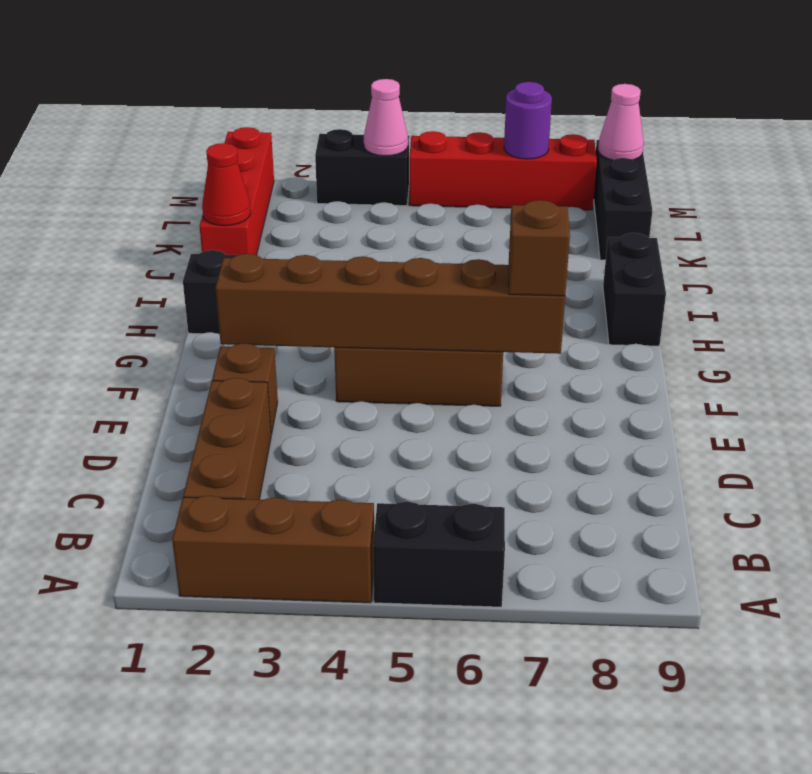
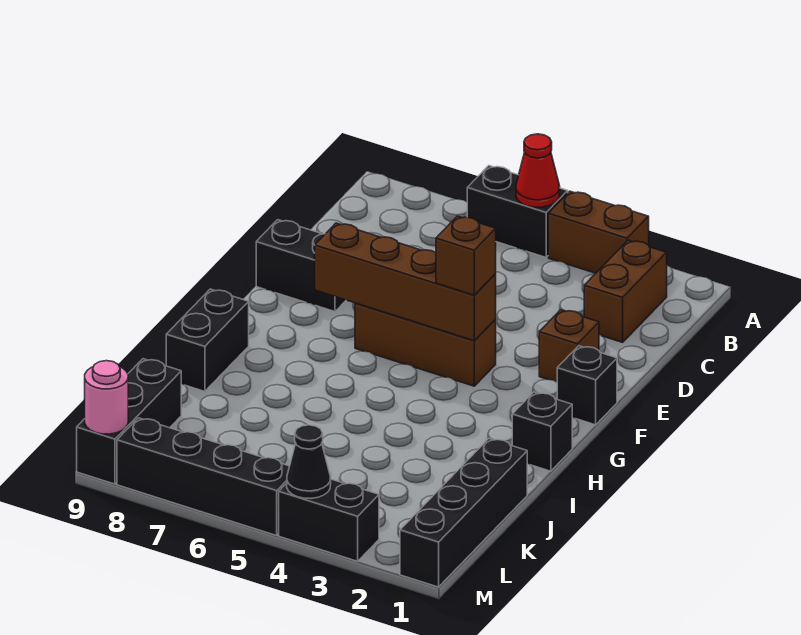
brown 1x3 brick [172,495,374,603] -> brown 1x2 brick [548,191,649,273]
brown 1x3 brick [183,378,271,500] -> brown 1x2 brick [584,240,667,342]
none -> black 1x2 brick [256,220,346,312]
none -> black 1x1 brick [557,346,617,425]
brown 1x6 brick [216,254,565,354] -> brown 1x4 brick [315,223,496,341]
brown 1x1 brick [509,200,570,296] -> brown 1x1 brick moved to [436,216,496,295]
red 1x4 brick [200,127,274,255] -> black 1x4 brick [400,439,527,587]
red 1x1 cone [202,143,251,226] -> red 1x1 cone moved to [516,134,560,208]
pink 1x1 cone [364,79,408,156] -> black 1x1 cone [287,425,331,499]
red 1x4 brick [409,131,597,210] -> black 1x4 brick [117,418,290,536]
purple 1x1 round brick [504,82,552,159] -> none
pink 1x1 cone [598,84,644,160] -> pink 1x1 round brick [85,361,128,434]

